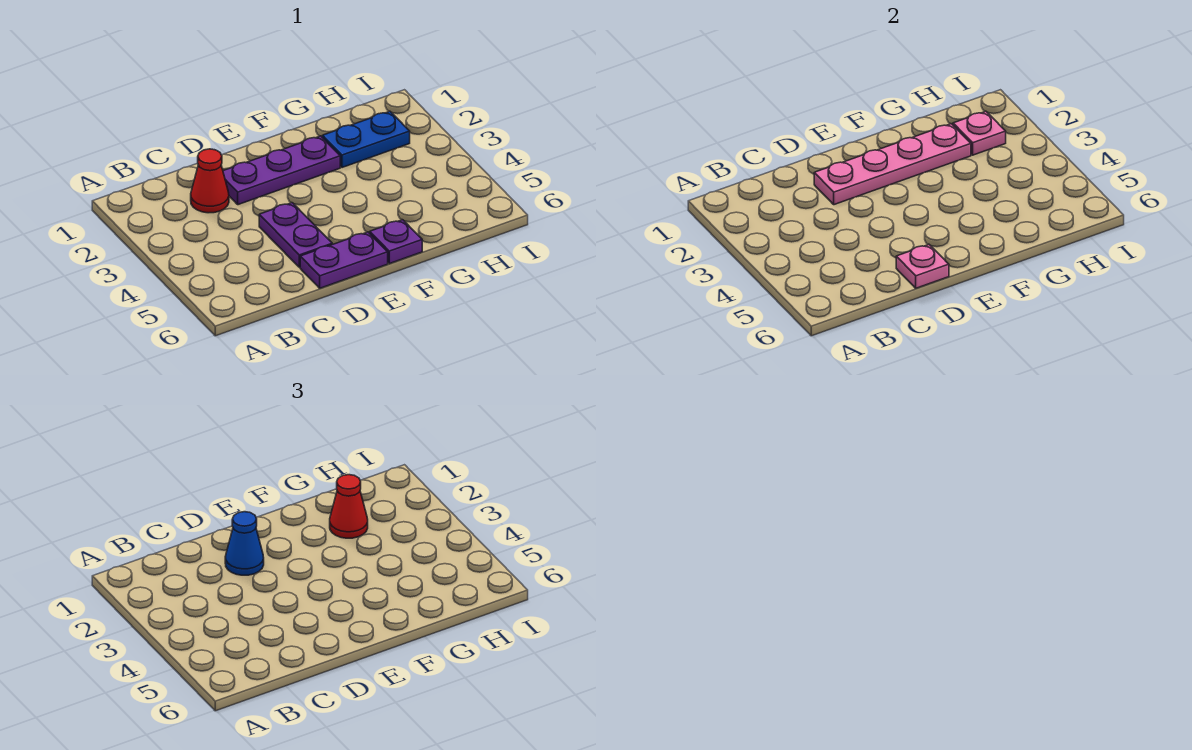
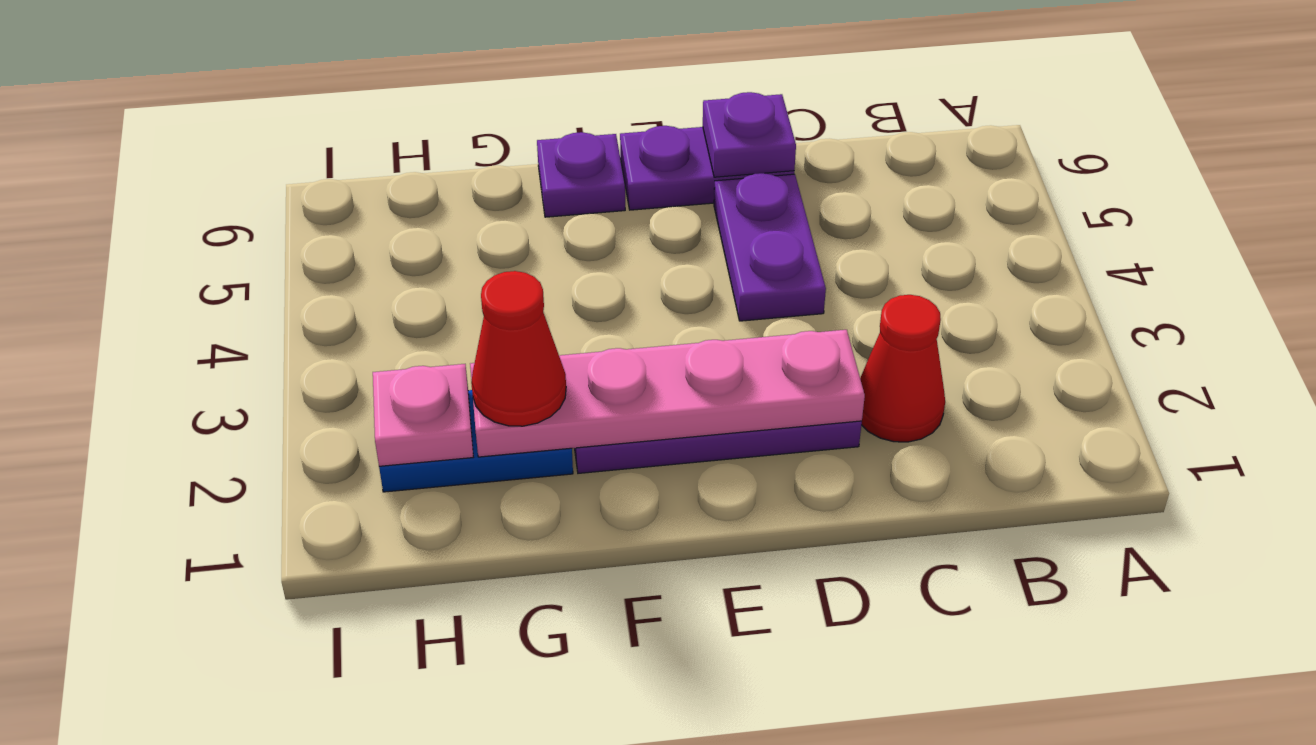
blue 1x1 cone [225,512,264,575] -> none
pink 1x1 plate [896,244,949,288] -> purple 1x1 plate [703,92,796,177]

